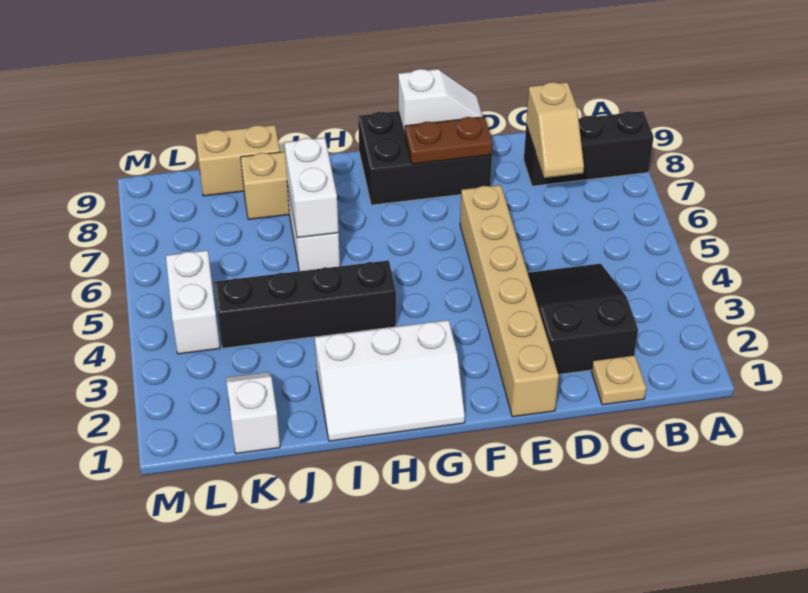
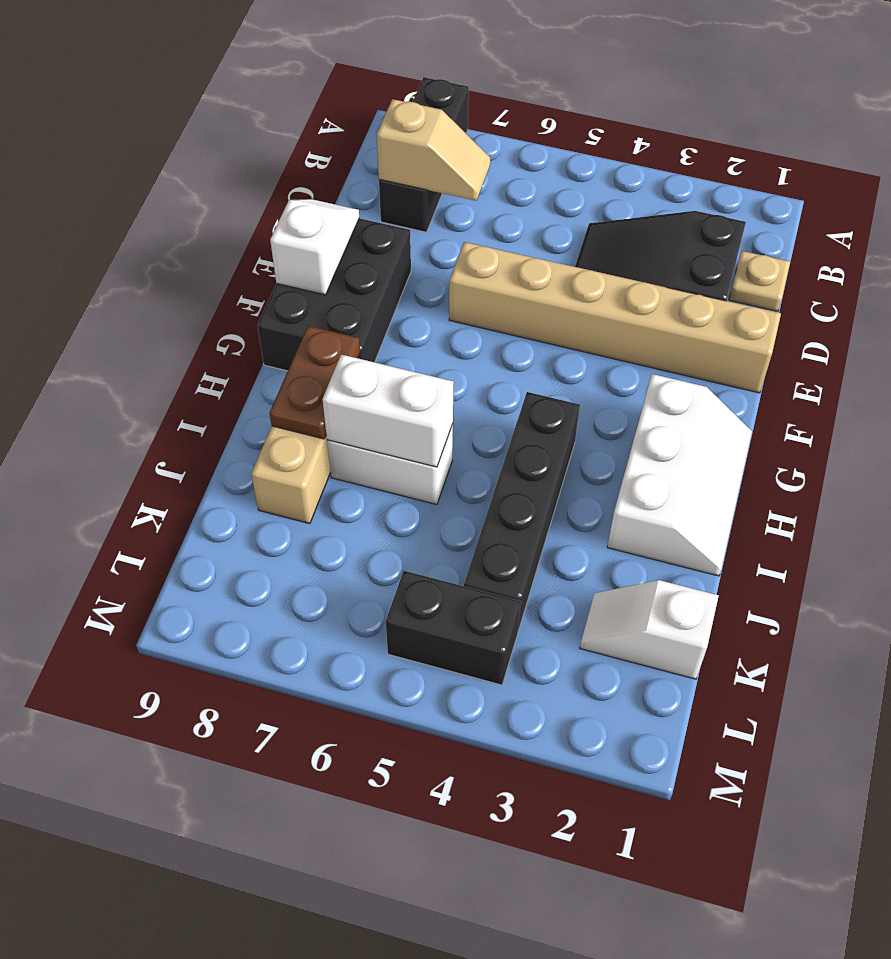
brown 1x2 plate [405,117,493,164] -> brown 1x2 plate moved to [270,326,360,439]
tan 1x2 brick [195,125,280,196] -> none
white 1x2 brick [166,250,220,354] -> black 1x2 brick [386,571,521,685]

